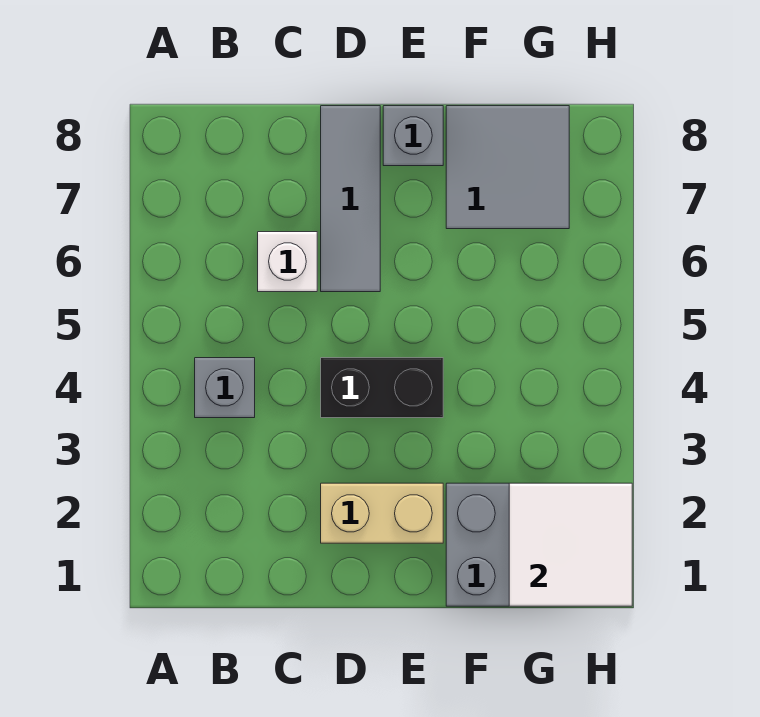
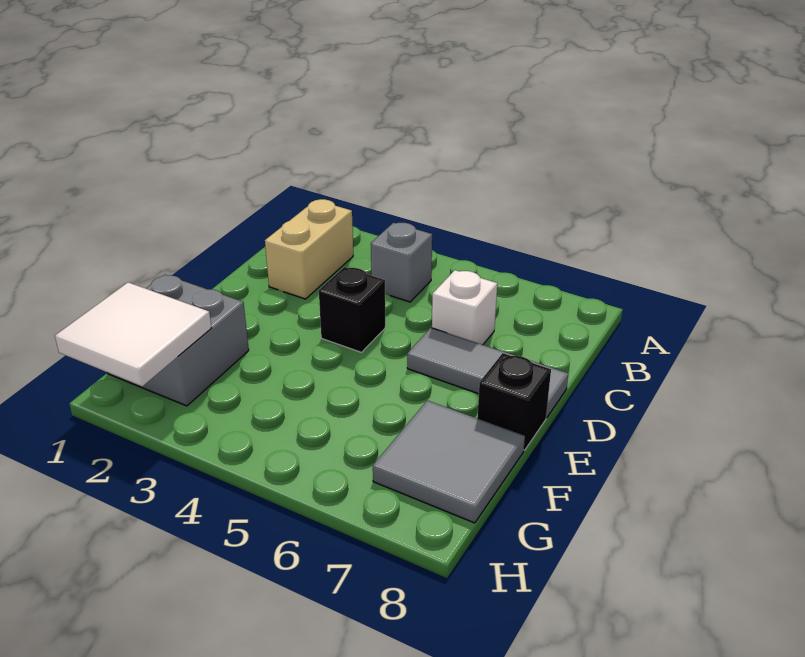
tan 1x2 brick [321,483,443,543] -> tan 1x2 brick moved to [265,199,353,299]
black 1x2 brick [321,358,443,418] -> black 1x1 brick [319,267,385,352]
grey 1x1 brick [383,106,443,166] -> black 1x1 brick [477,353,551,450]

